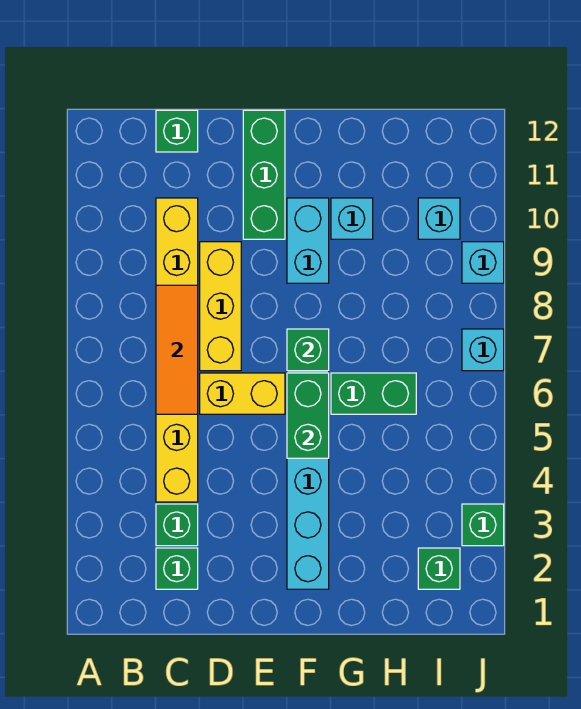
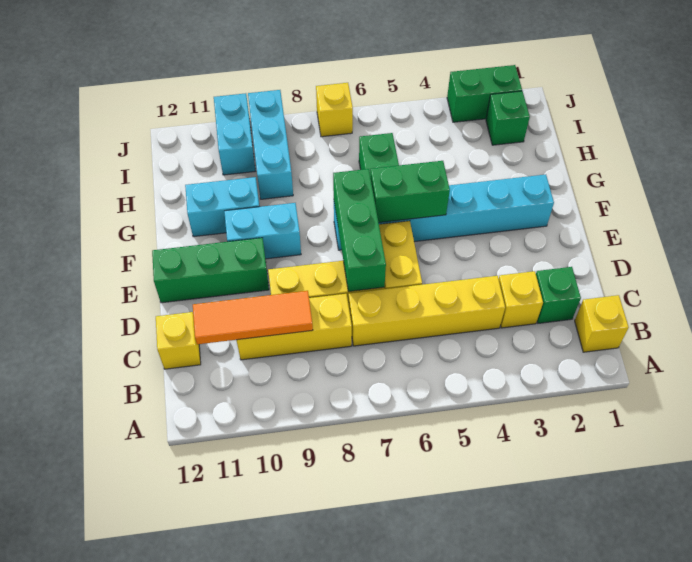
none -> yellow 1x1 brick [575,295,629,352]
green 1x1 brick [156,504,198,546] -> yellow 1x1 brick [498,271,543,328]
orange 1x3 tile [156,285,198,414] -> orange 1x3 tile moved to [193,291,313,344]
green 1x1 brick [156,110,198,152] -> yellow 1x1 brick [156,312,201,369]
green 1x1 brick [287,329,329,371] -> green 1x3 brick [333,169,386,292]
cyan 1x1 brick [331,198,373,239] -> cyan 1x2 brick [185,177,260,237]
cyan 1x1 brick [418,198,460,239] -> cyan 1x2 brick [214,93,255,175]
green 1x1 brick [462,504,504,546] -> green 1x2 brick [447,65,522,122]
cyan 1x1 brick [462,329,504,371] -> yellow 1x1 brick [316,83,353,137]
cyan 1x1 brick [462,242,504,283] -> cyan 1x3 brick [248,90,293,199]

